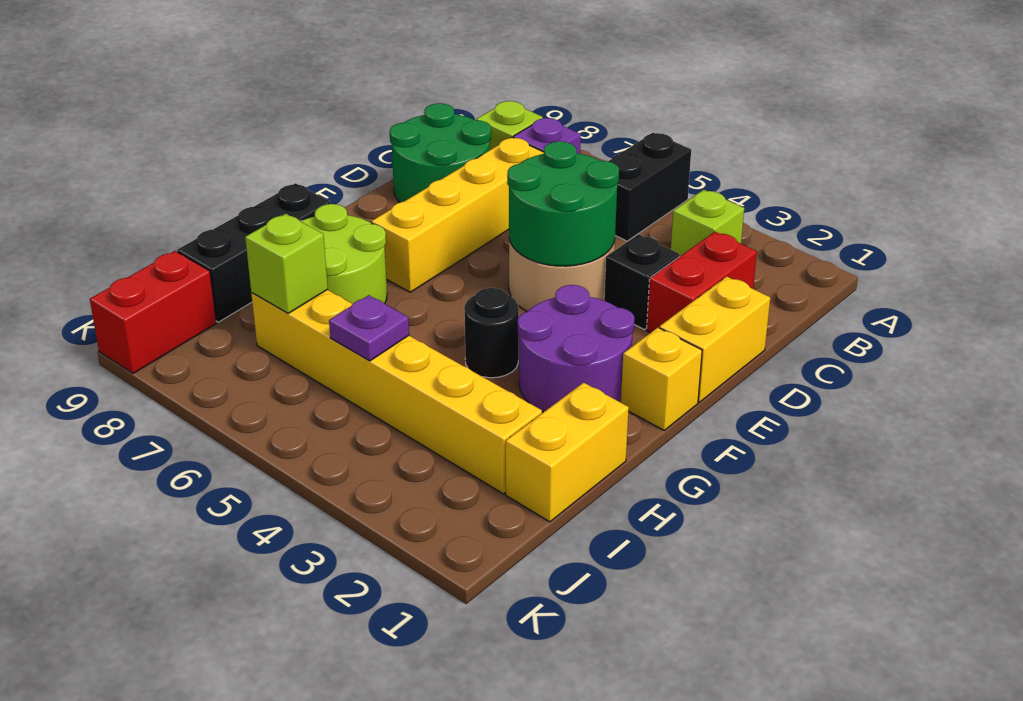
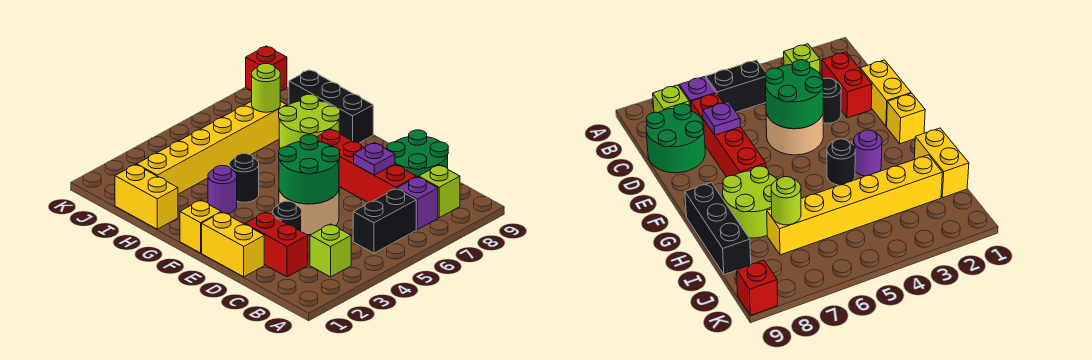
black 1x2 brick [609,133,691,241] -> black 1x2 brick turned to [353,189,416,253]
yellow 1x4 brick [371,137,544,292] -> red 1x4 brick [317,129,417,202]
black 1x1 brick [604,234,680,329] -> black 1x1 round brick [273,201,302,232]
purple 2x2 round brick [518,285,634,412] -> purple 1x1 round brick [208,166,237,214]
purple 1x1 plate [329,295,409,361] -> purple 1x1 plate moved to [354,143,395,175]
lime 1x1 brick [245,214,328,313] -> lime 1x1 round brick [252,64,280,112]
red 1x2 brick [90,251,216,373] -> red 1x1 brick [246,46,287,91]

